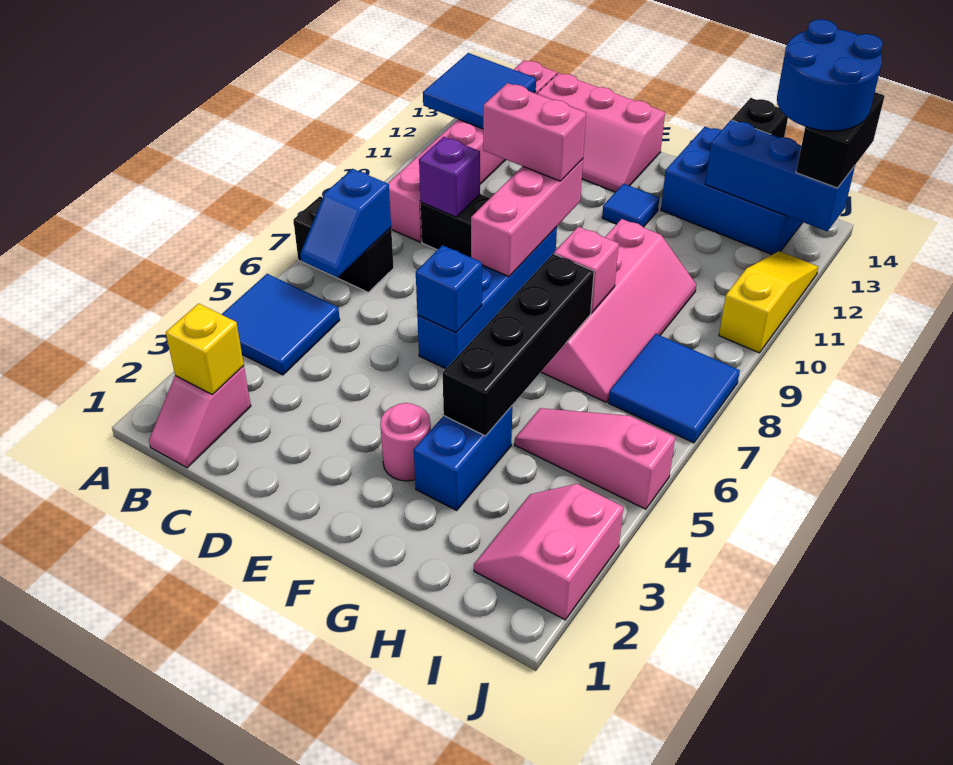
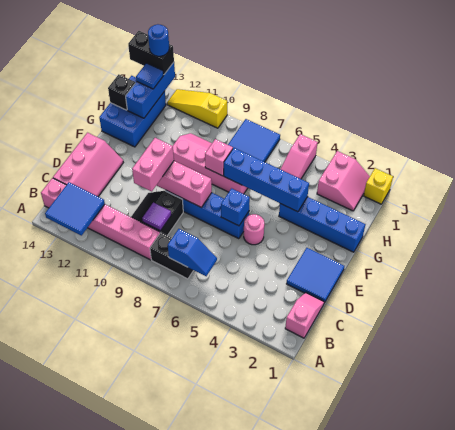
blue 2x2 tile [222,274,340,375] -> blue 2x2 tile moved to [287,248,344,303]
black 1x2 brick [293,196,394,292] -> black 1x2 brick turned to [150,233,194,279]
pink 1x2 slope [149,366,251,468] -> pink 1x2 slope turned to [285,293,324,338]
yellow 1x1 brick [166,303,244,394] -> yellow 1x1 brick moved to [364,168,393,204]
purple 1x1 brick [419,137,480,217] -> purple 1x1 tile [142,202,171,231]
pink 1x1 round brick [380,403,431,481] -> pink 1x1 round brick moved to [244,214,264,245]
blue 1x1 tile [602,184,659,227] -> blue 1x1 tile moved to [136,63,164,89]
blue 1x2 brick [414,406,512,510] -> blue 1x4 brick [279,197,365,252]
black 1x4 brick [443,254,594,436] -> blue 1x4 brick [224,148,309,212]
pink 2x2 slope [474,484,624,620] -> pink 2x2 slope turned to [317,151,370,211]
blue 2x2 round brick [777,19,883,131] -> blue 1x1 round brick [148,24,169,56]

